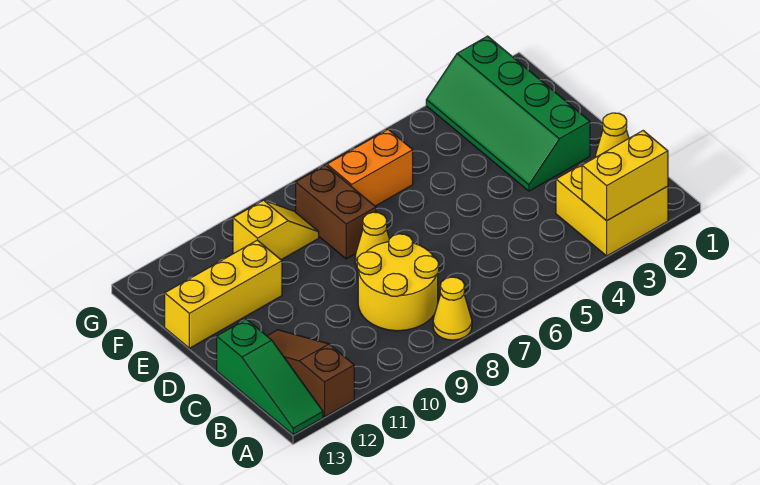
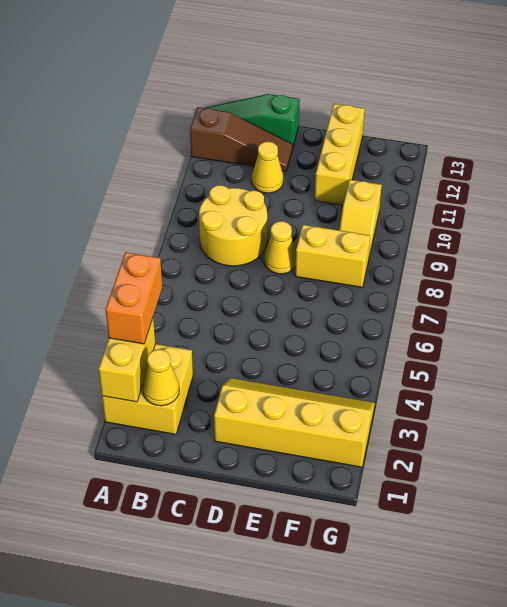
yellow 1x1 cone [433,277,472,340] -> yellow 1x1 cone moved to [252,142,283,193]
green 2x4 slope [426,36,590,191] -> yellow 2x4 slope [214,378,375,467]
brown 1x2 brick [296,165,376,259] -> yellow 1x2 brick [295,225,370,287]
orange 1x2 brick [327,129,413,206] -> orange 1x2 brick moved to [106,252,162,344]

